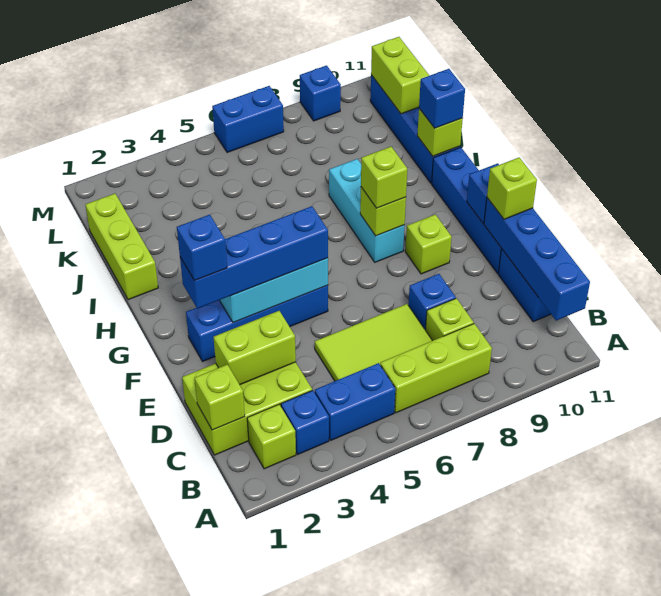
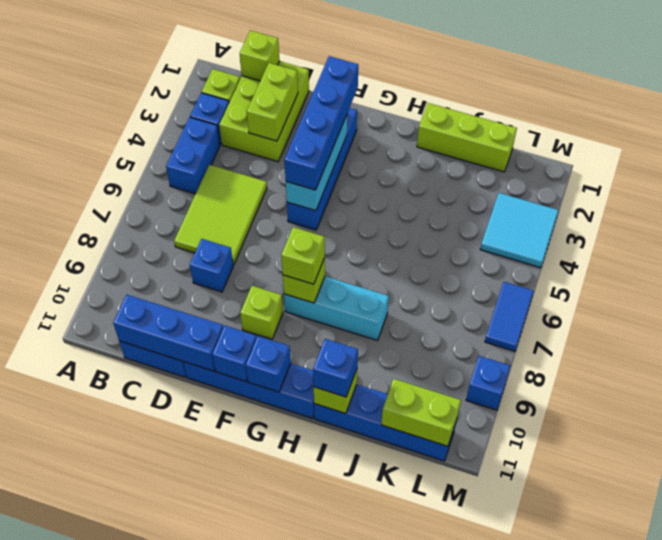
lime 1x3 brick [380,324,492,413] -> none
blue 1x4 brick [484,198,590,321] -> blue 1x3 brick [113,295,223,371]
lime 1x1 brick [426,298,474,341] -> none
lime 1x1 brick [487,158,537,219] -> none
blue 1x1 brick [177,215,227,281] -> blue 1x1 brick moved to [246,336,291,392]
none -> cyan 2x2 tile [480,193,559,268]
blue 1x2 brick [212,86,284,152] -> blue 1x2 tile [485,282,534,351]

